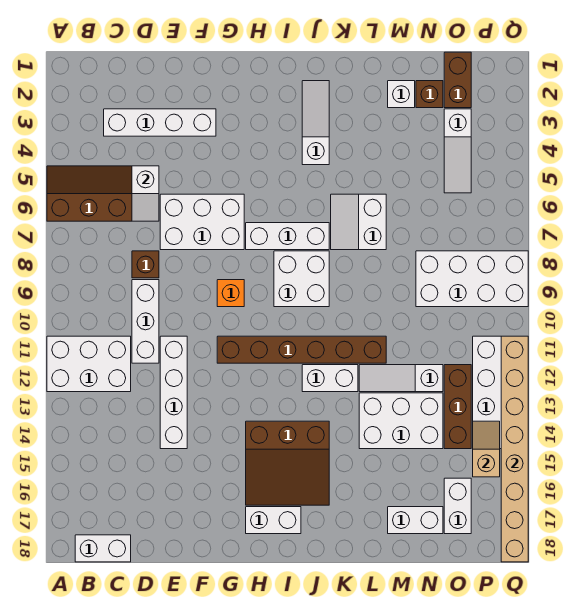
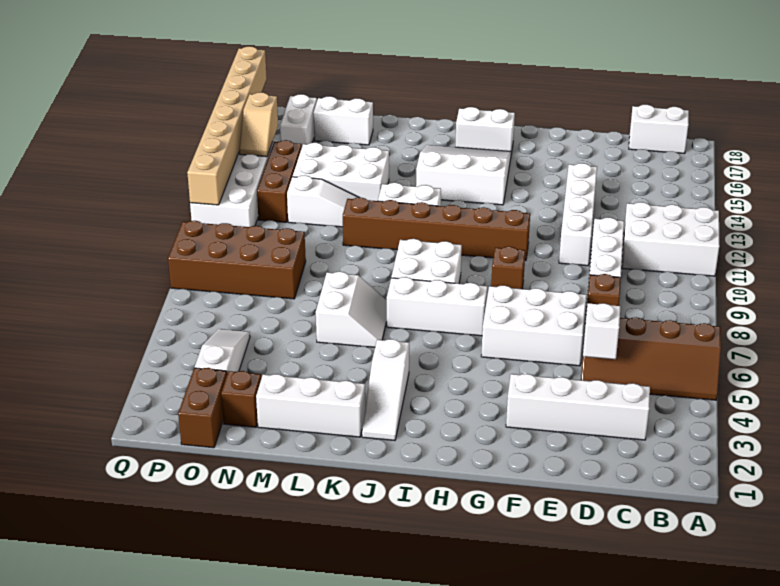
orange 1x1 brick [217,280,244,307] -> brown 1x1 brick [491,247,525,289]
brown 3x3 slope [246,421,329,505] -> white 3x3 slope [416,145,511,205]
white 1x1 brick [388,81,415,108] -> white 1x3 brick [256,374,365,437]
white 2x4 brick [416,251,528,307] -> brown 2x4 brick [168,221,306,299]

